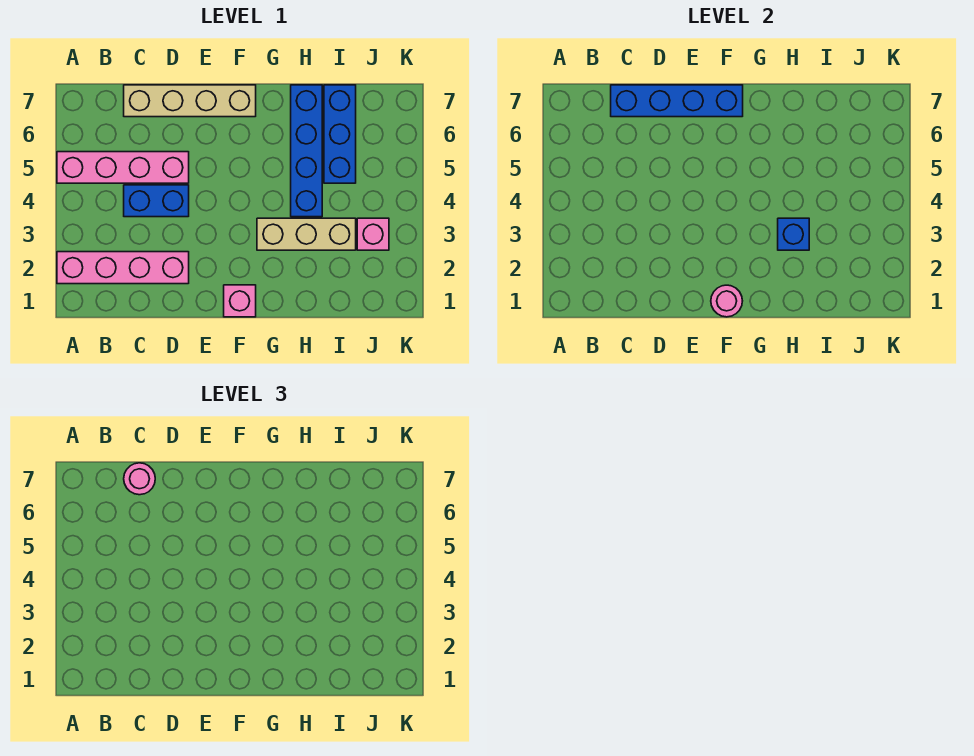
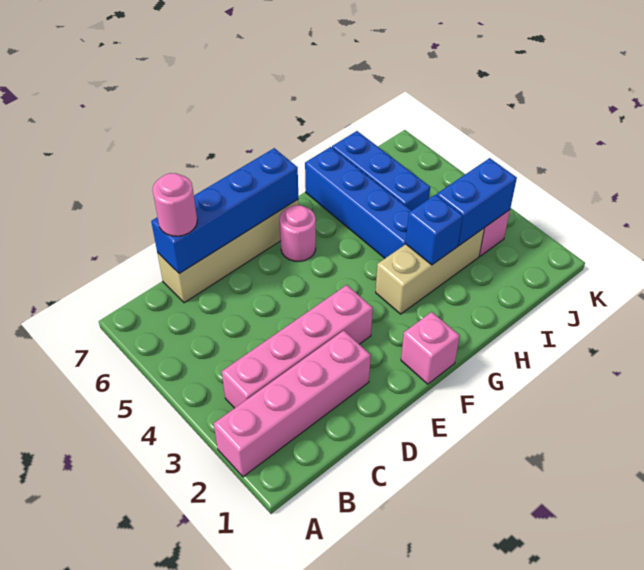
pink 1x4 brick [57,152,189,183] -> pink 1x4 brick moved to [222,285,373,408]
blue 1x2 brick [124,185,189,217] -> blue 1x2 brick moved to [437,158,517,245]
pink 1x1 round brick [711,285,742,317] -> pink 1x1 round brick moved to [280,205,316,261]

